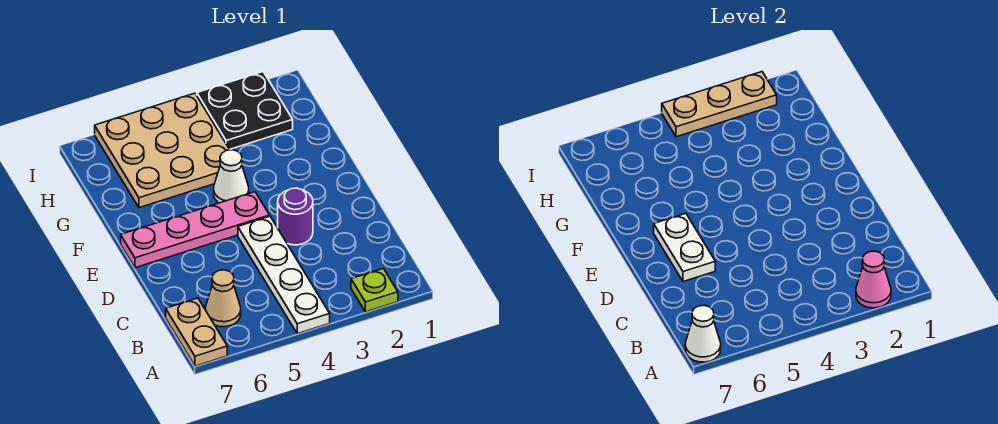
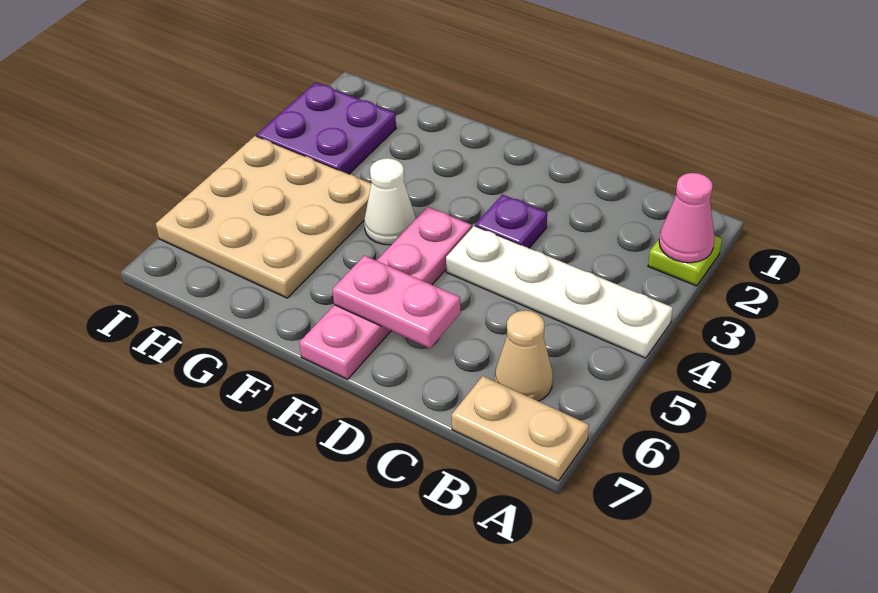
white 1x1 cone [685,305,721,362] -> none
purple 1x1 round brick [278,188,313,245] -> purple 1x1 plate [475,195,547,248]
white 1x2 plate [654,213,715,282] -> pink 1x2 plate [333,256,460,348]
black 2x2 plate [197,72,293,149] -> purple 2x2 plate [257,83,396,174]
tan 1x3 plate [662,72,777,137] -> none

